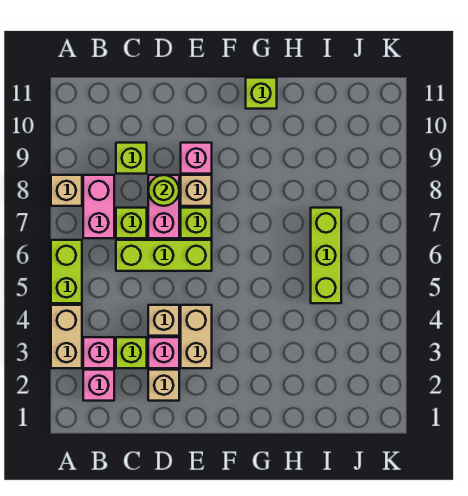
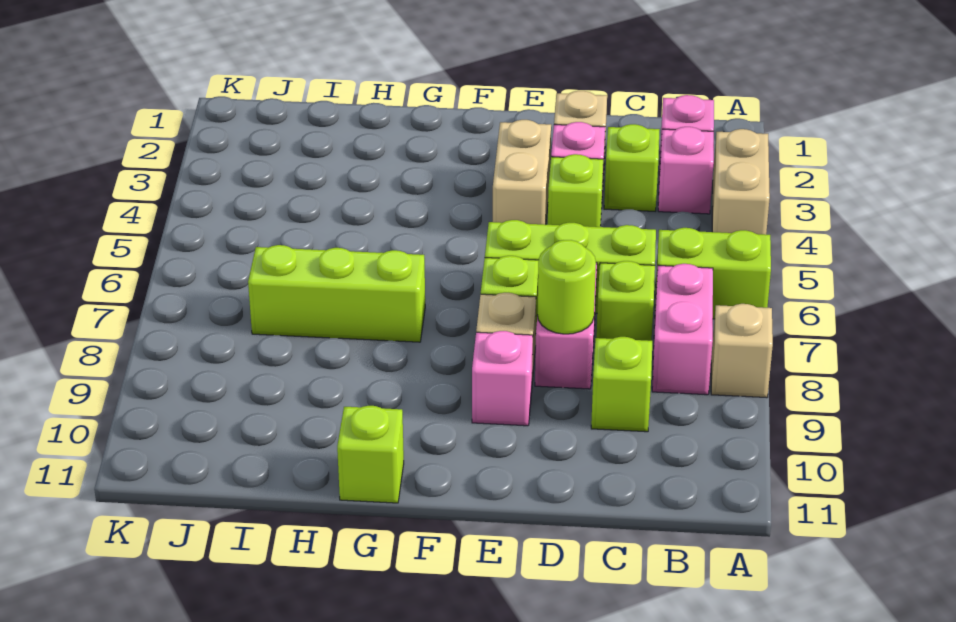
lime 1x2 brick [51,240,82,303] -> lime 1x2 brick turned to [655,228,771,319]
tan 1x1 brick [148,305,179,336] -> lime 1x1 brick [548,154,603,227]
lime 1x3 brick [311,208,341,303] -> lime 1x3 brick turned to [248,245,425,342]

